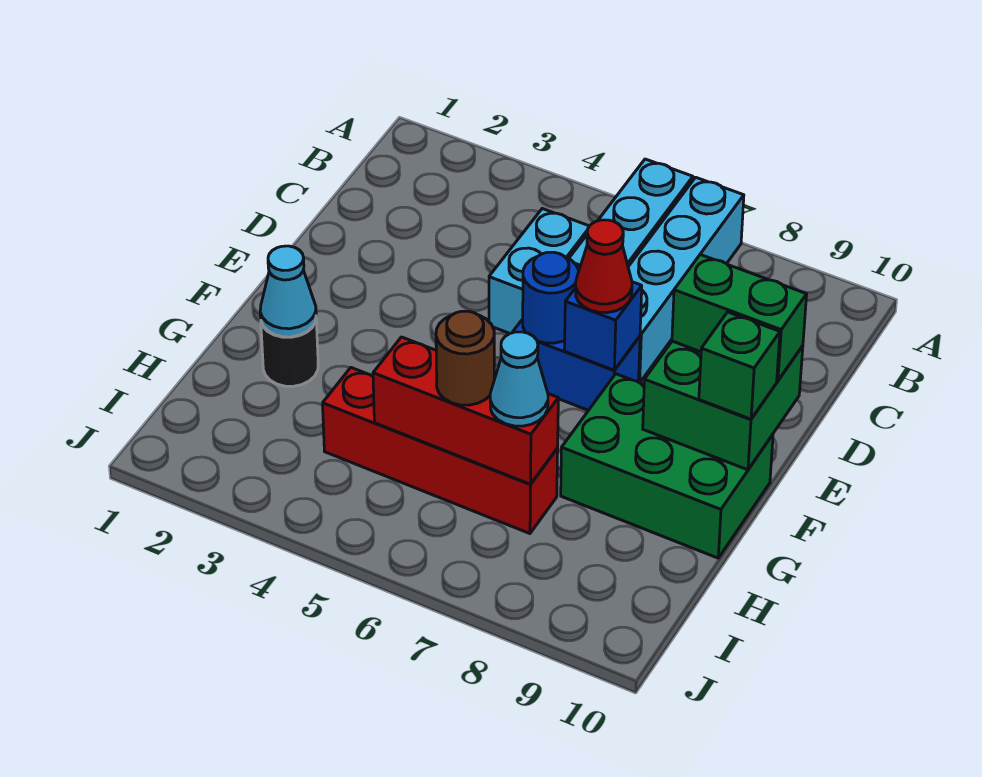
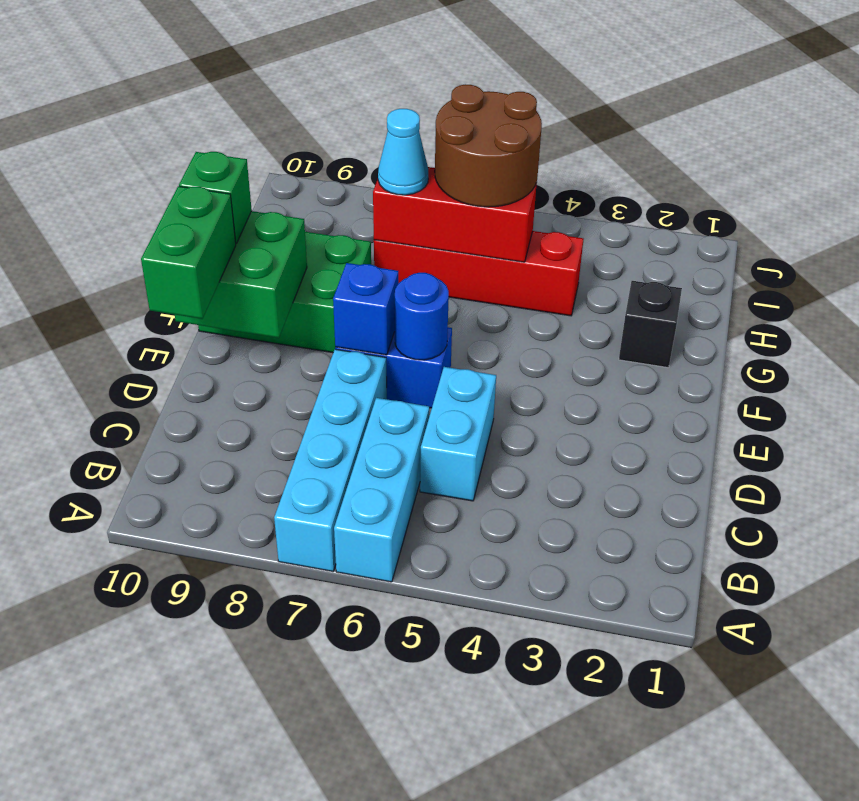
red 1x1 cone [576,220,632,313] -> none
green 1x2 brick [672,255,807,381] -> green 1x2 brick turned to [141,186,236,319]
black 1x1 round brick [261,322,318,386] -> black 1x1 brick [619,281,682,368]
cyan 1x1 cone [260,246,316,337] -> none
brown 1x1 round brick [436,311,494,405] -> brown 2x2 round brick [435,84,542,207]

